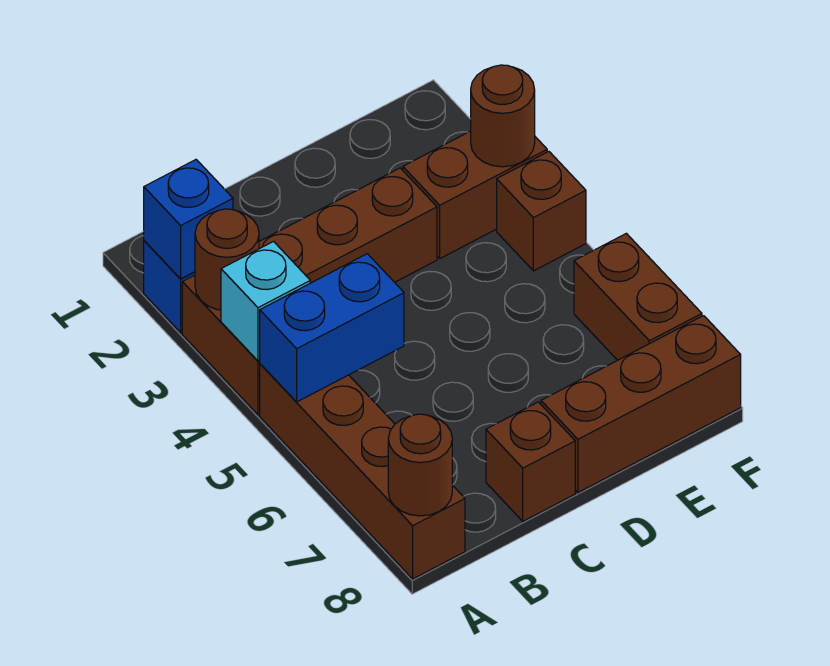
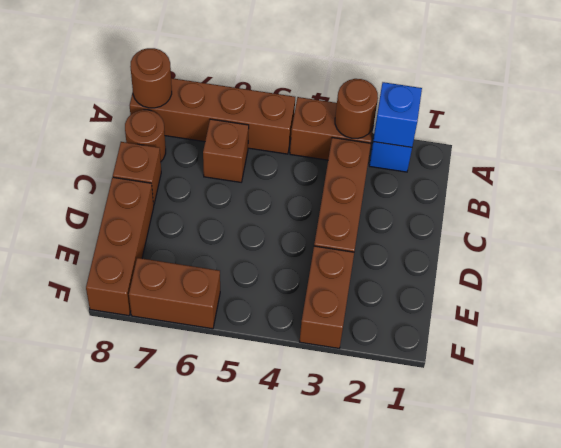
cyan 1x1 brick [221,242,310,361] -> none
blue 1x2 brick [260,254,404,402] -> none
brown 1x1 round brick [471,65,535,167] -> brown 1x1 round brick moved to [125,110,166,161]
brown 1x1 brick [497,152,586,271] -> brown 1x1 brick moved to [203,119,249,182]

